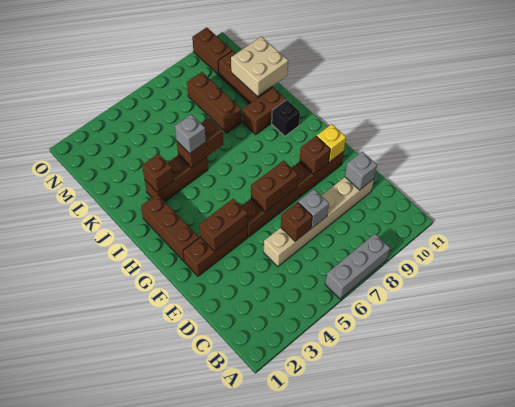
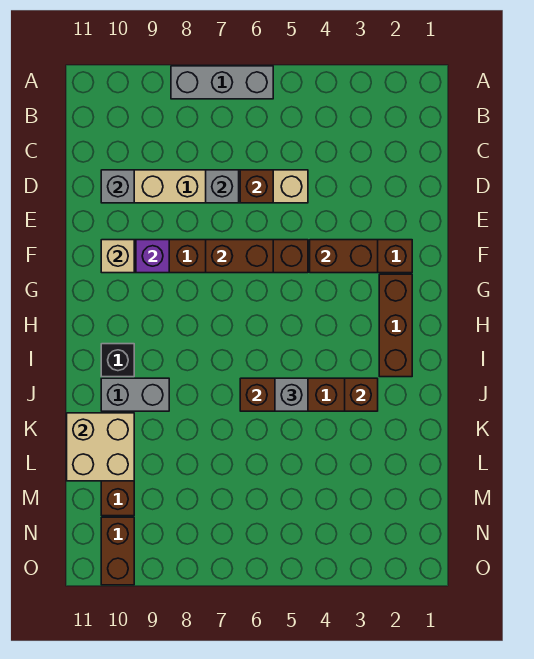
brown 1x1 brick [300,136,330,175] -> purple 1x1 brick [136,240,169,273]
yellow 1x1 brick [317,124,346,162] -> tan 1x1 brick [101,240,134,273]
brown 1x2 brick [243,87,286,135] -> grey 1x2 brick [101,378,169,411]
brown 1x3 brick [187,72,242,133] -> none

